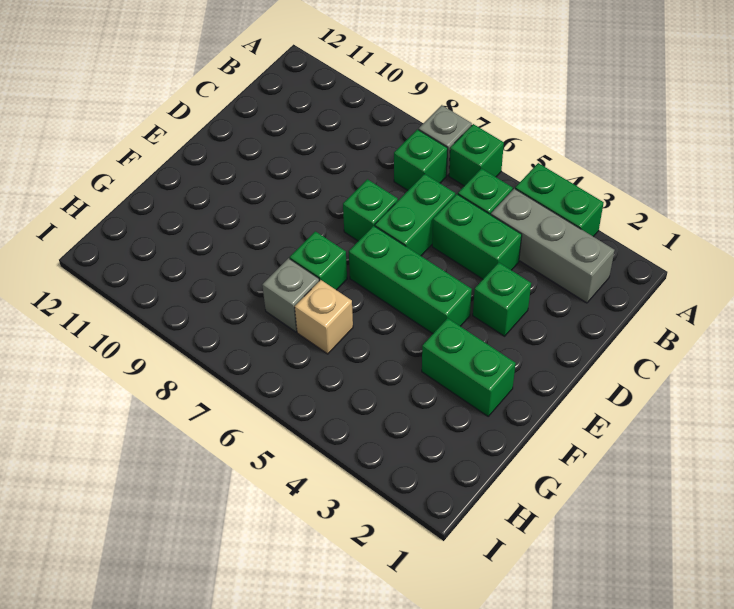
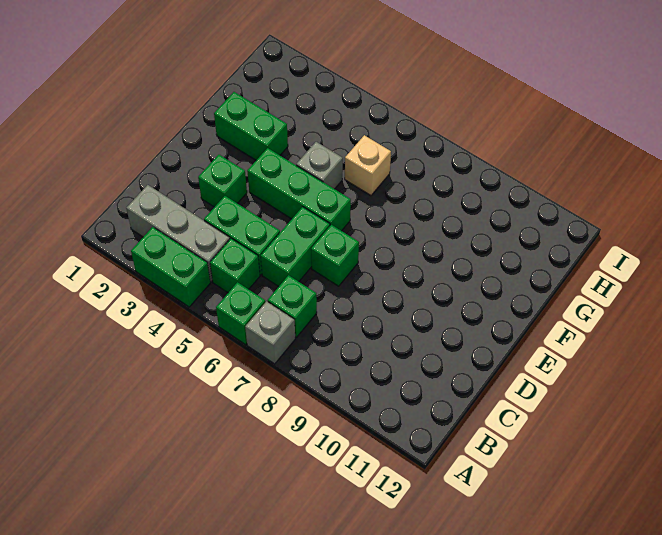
green 1x1 brick [290,231,347,290] -> none
grey 1x1 brick [262,258,319,332] -> grey 1x1 brick moved to [296,142,343,189]

